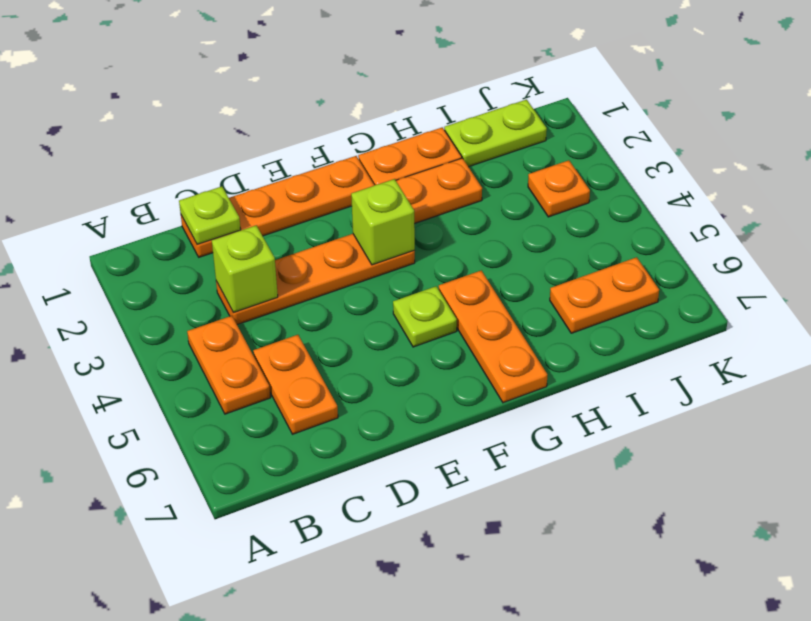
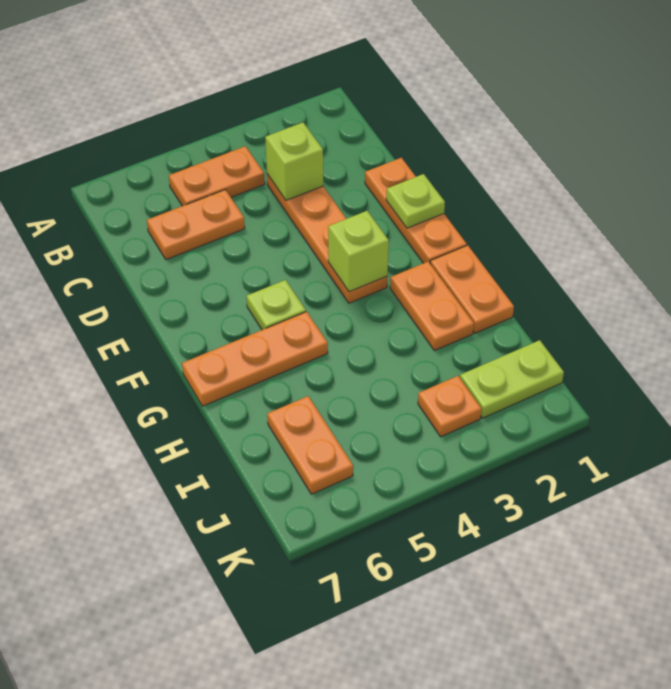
orange 1x4 plate [181,156,374,257] -> orange 1x3 plate [365,158,467,263]
lime 1x1 plate [179,186,241,244] -> lime 1x1 plate moved to [386,174,445,228]
lime 1x2 plate [444,100,547,167] -> lime 1x2 plate turned to [460,340,564,418]

